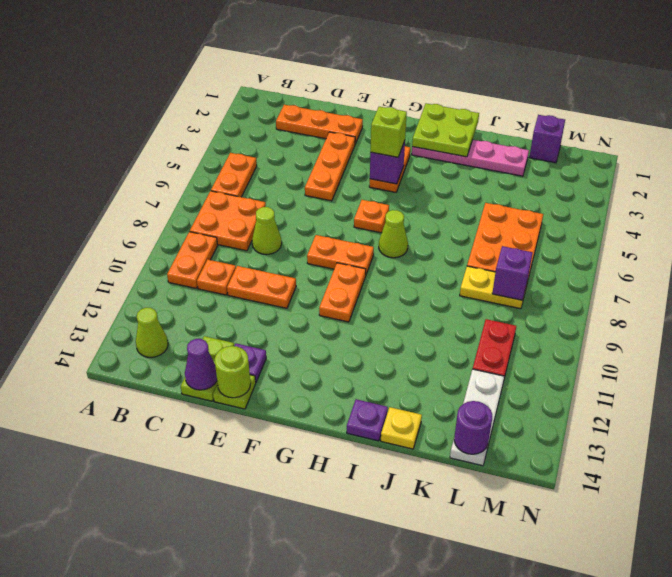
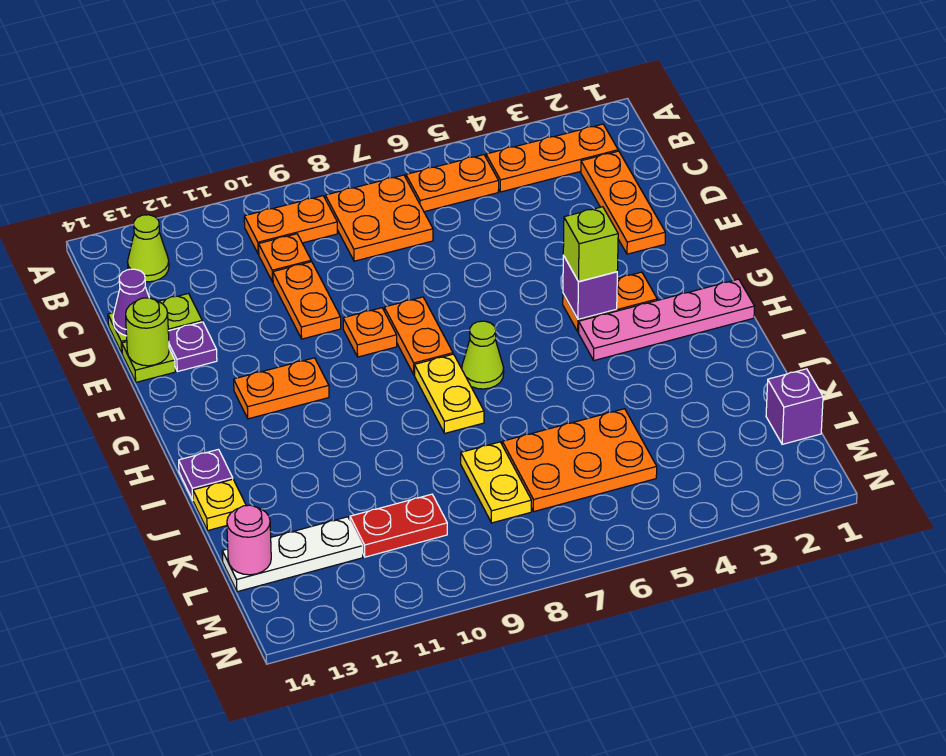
lime 1x1 cone [252,207,282,254] -> none
orange 1x3 plate [305,132,355,201] -> orange 1x3 plate moved to [486,124,618,192]
orange 1x1 plate [354,200,389,233] -> orange 1x1 plate moved to [343,308,397,357]
orange 1x2 plate [319,263,366,322] -> orange 1x2 plate moved to [234,358,329,419]
lime 2x2 plate [412,103,479,157] -> none
pink 1x4 plate [412,140,529,176] -> pink 1x4 plate turned to [579,279,755,360]
none -> yellow 1x2 plate [414,354,484,433]
purple 1x1 brick [492,246,532,300] -> none
purple 1x1 round brick [454,401,492,454] -> pink 1x1 round brick [227,505,271,575]

